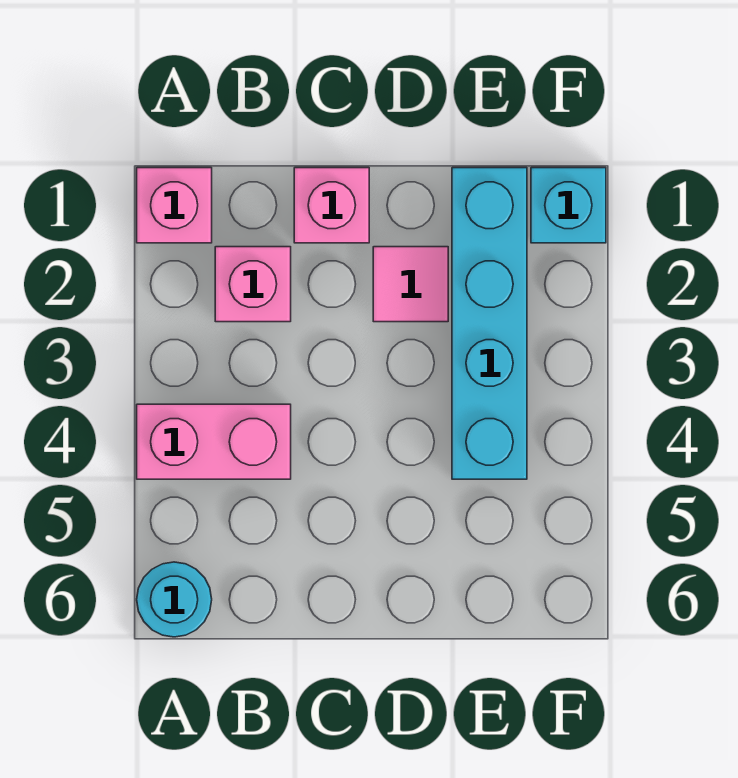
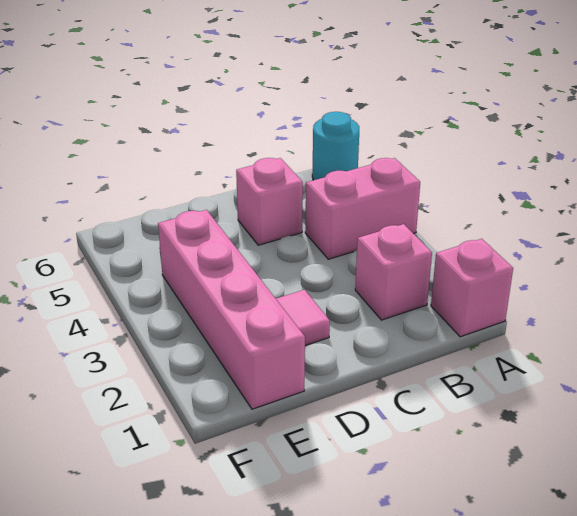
pink 1x1 brick [294,168,369,243] -> pink 1x1 brick moved to [236,158,303,245]
cyan 1x4 brick [452,168,527,479] -> pink 1x4 brick [158,210,305,409]
cyan 1x1 brick [531,168,606,243] -> none

